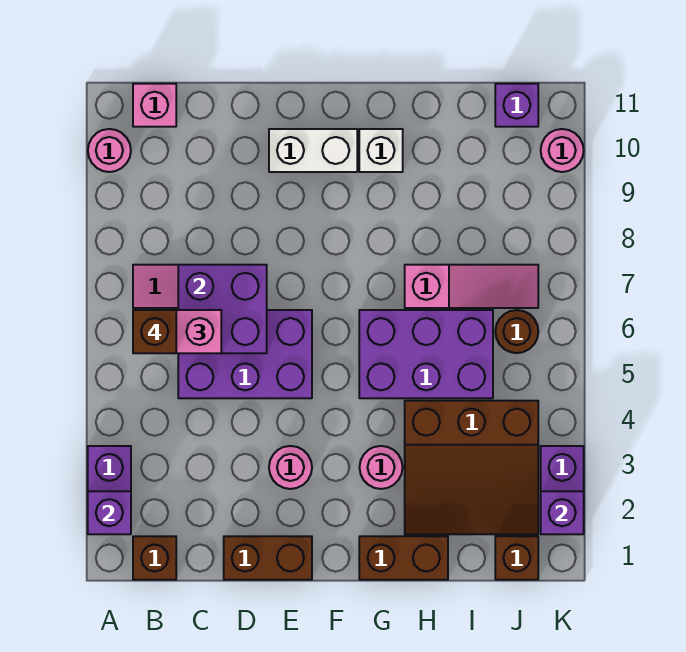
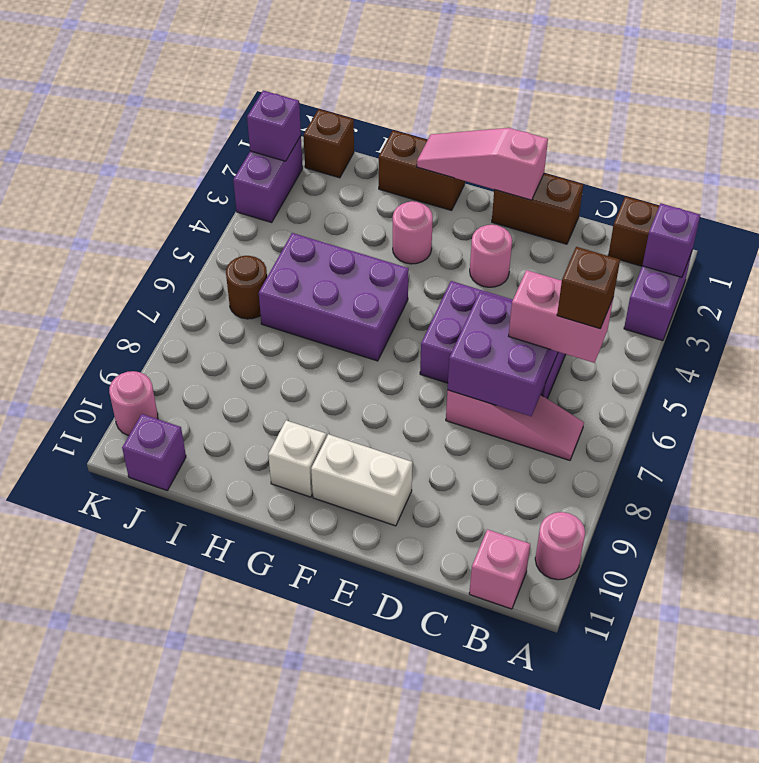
brown 3x3 slope [405,401,538,534] -> none
pink 1x3 slope [405,265,538,308] -> pink 1x3 slope moved to [417,128,548,200]

